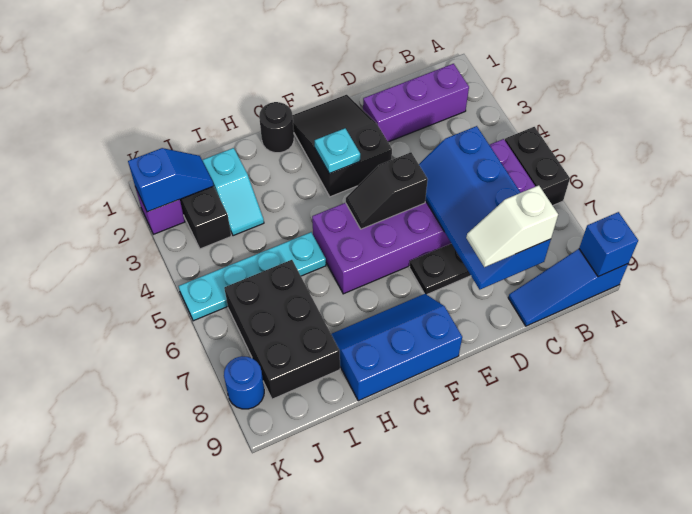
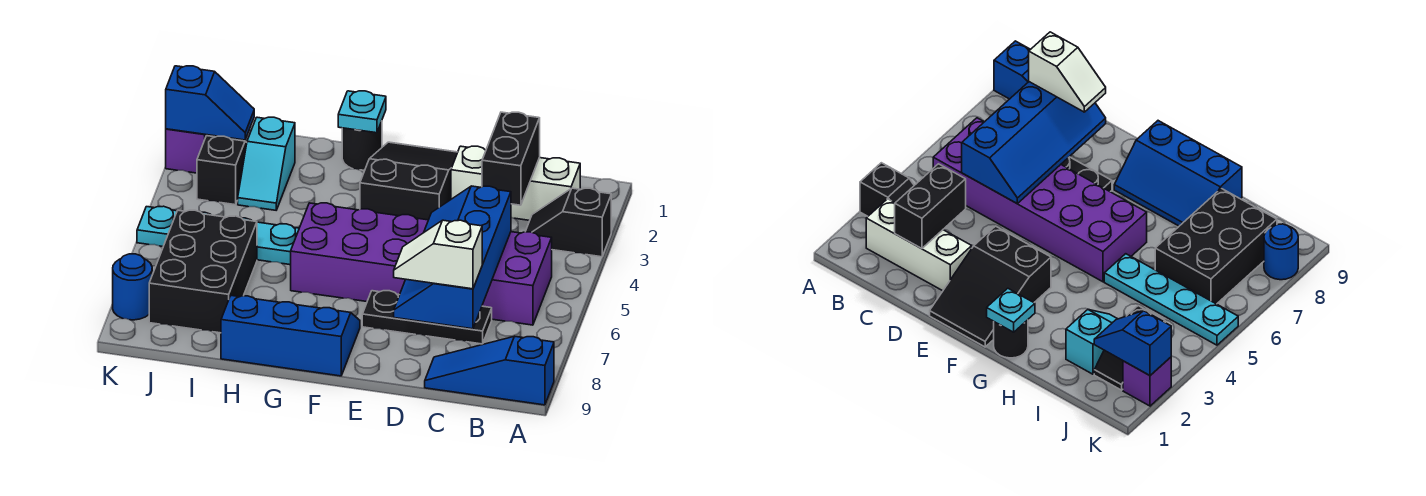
black 1x2 brick [505,127,570,205] -> black 1x2 brick moved to [482,112,540,205]
blue 1x1 brick [579,212,638,277] -> none
purple 1x3 brick [363,64,469,142] -> white 1x3 brick [451,146,580,220]
black 1x2 slope [346,152,428,229] -> black 1x2 slope moved to [525,188,611,257]
cyan 1x1 plate [315,128,360,174] -> cyan 1x1 plate moved to [338,91,386,133]

